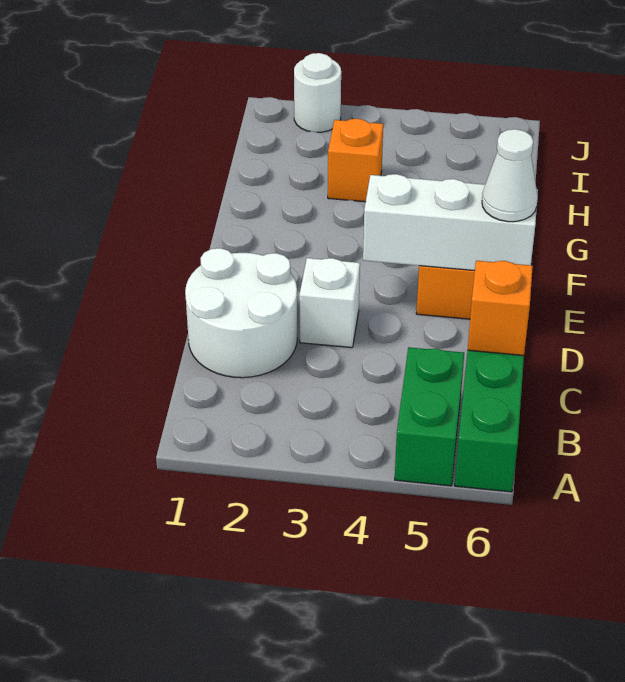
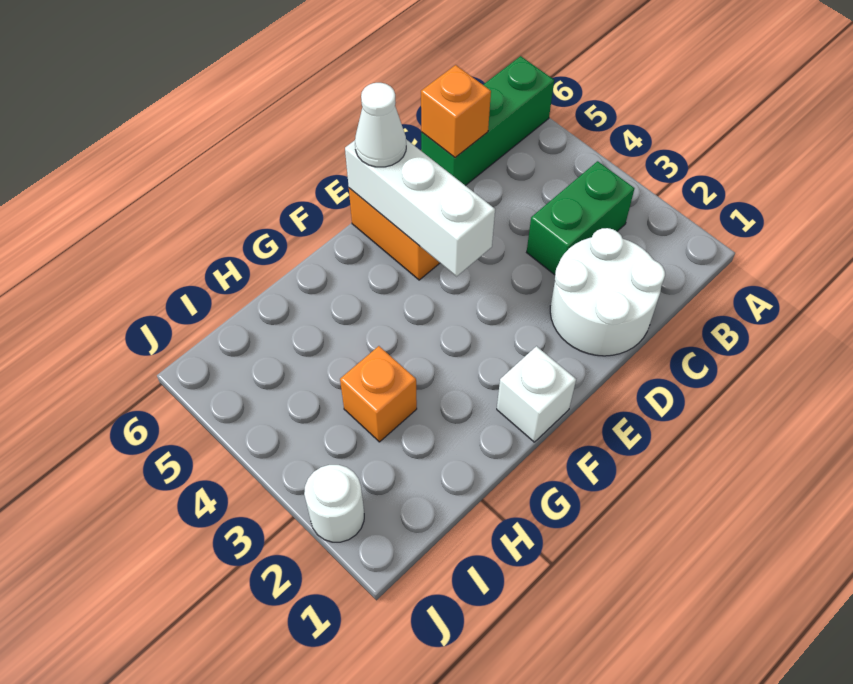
green 1x2 brick [395,347,464,486] -> green 1x2 brick moved to [527,161,634,275]
white 1x1 brick [299,258,360,348] -> white 1x1 brick moved to [497,346,576,442]

